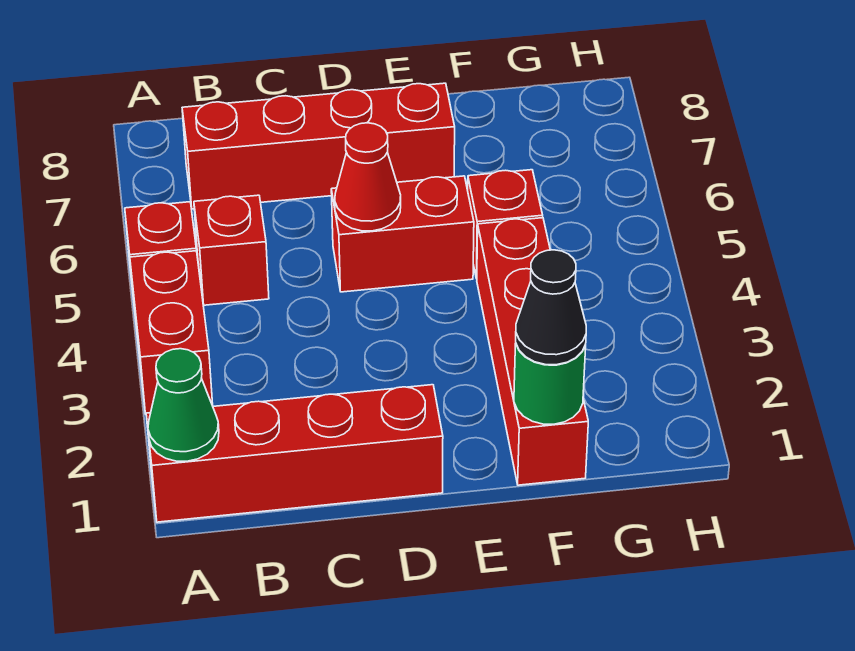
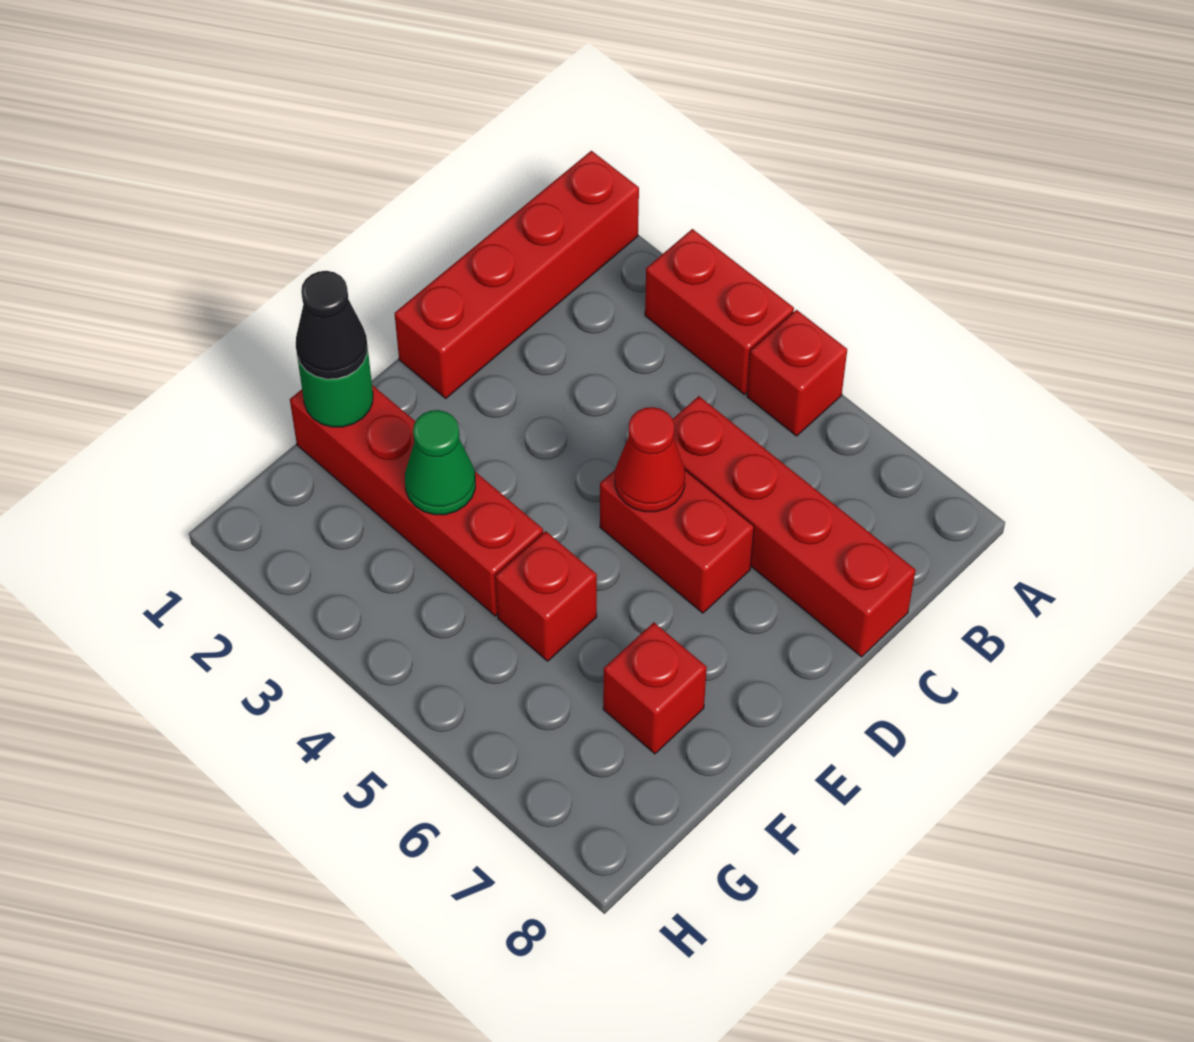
green 1x1 cone [148,349,219,461] -> green 1x1 cone moved to [405,410,475,515]
red 1x1 brick [194,195,269,305] -> red 1x1 brick moved to [603,623,707,754]
red 1x4 brick [182,83,455,209] -> red 1x4 brick turned to [672,396,916,657]
red 1x2 brick [331,176,474,292] -> red 1x2 brick turned to [600,470,754,613]

